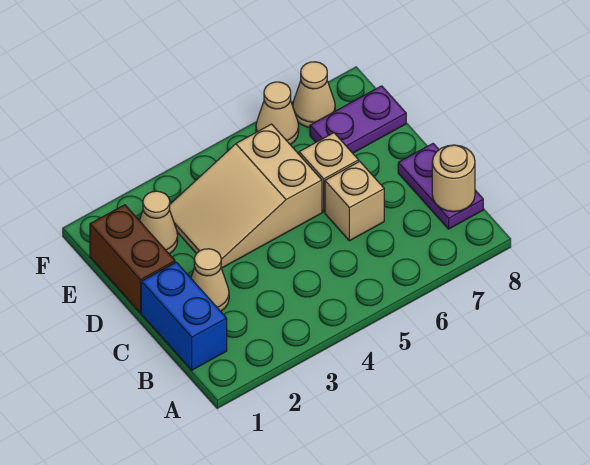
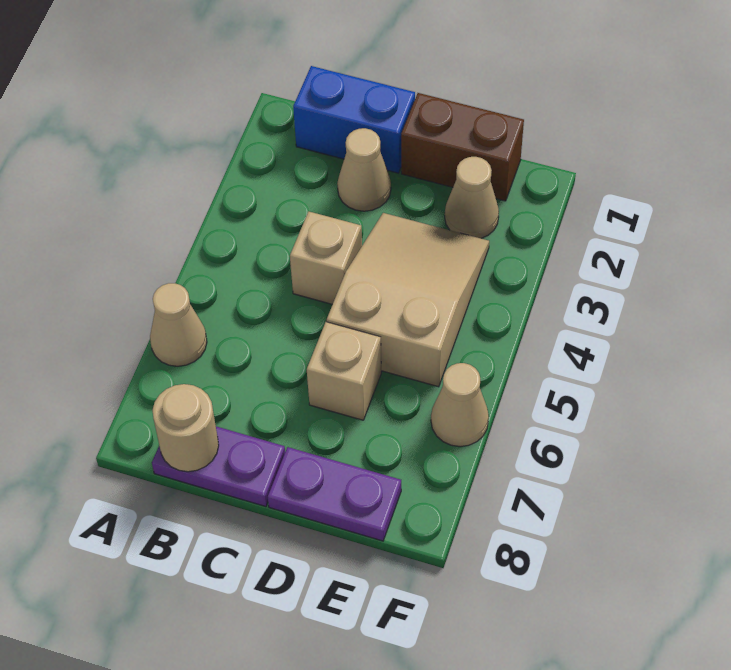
tan 1x1 brick [325,161,384,241] -> tan 1x1 brick moved to [290,212,362,304]
purple 1x2 plate [310,86,406,153] -> purple 1x2 plate turned to [268,447,401,541]
tan 1x1 cone [293,62,335,127] -> tan 1x1 cone moved to [150,283,207,366]

